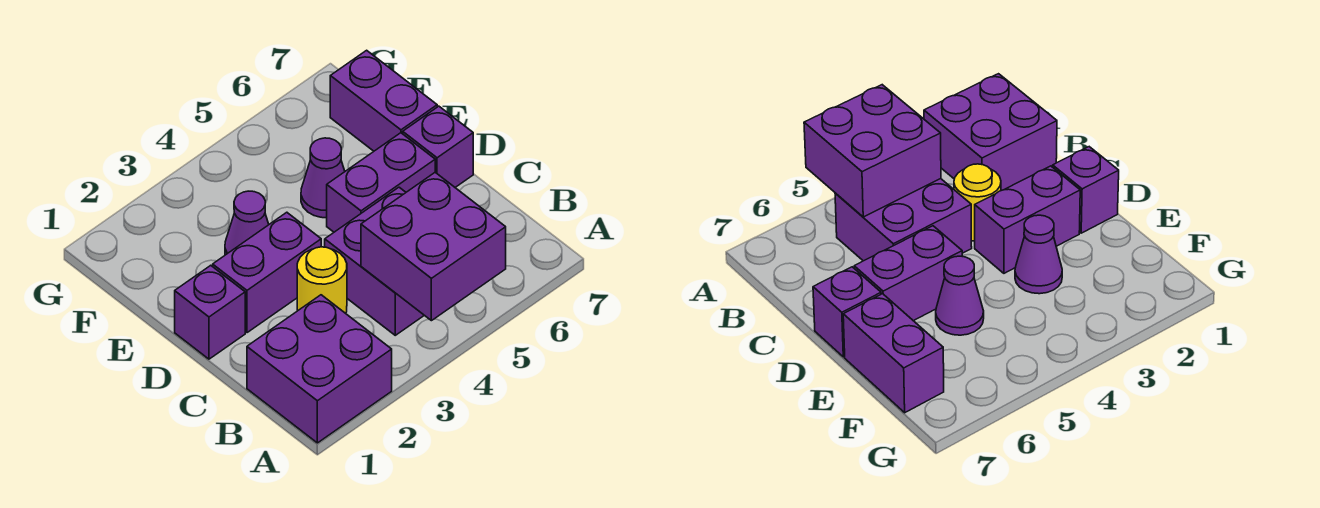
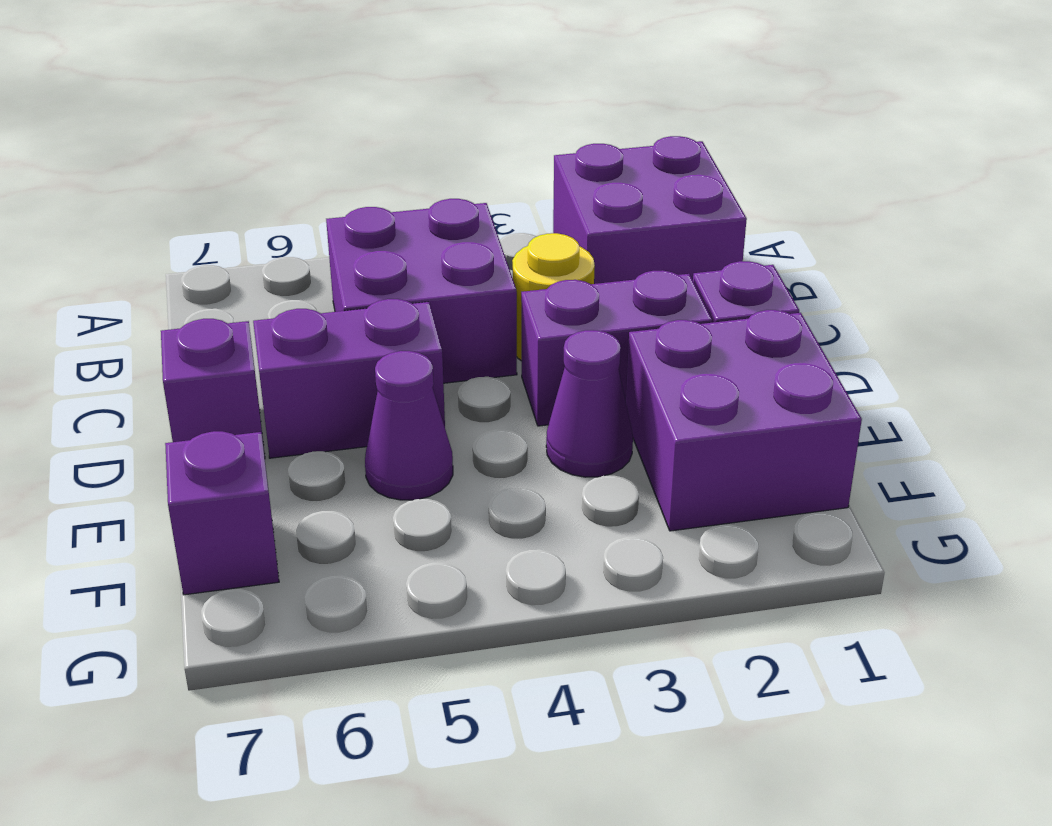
purple 2x2 brick [361,173,506,321] -> purple 2x2 brick moved to [626,310,862,531]
purple 1x2 brick [330,50,437,151] -> purple 1x1 brick [165,431,279,595]

